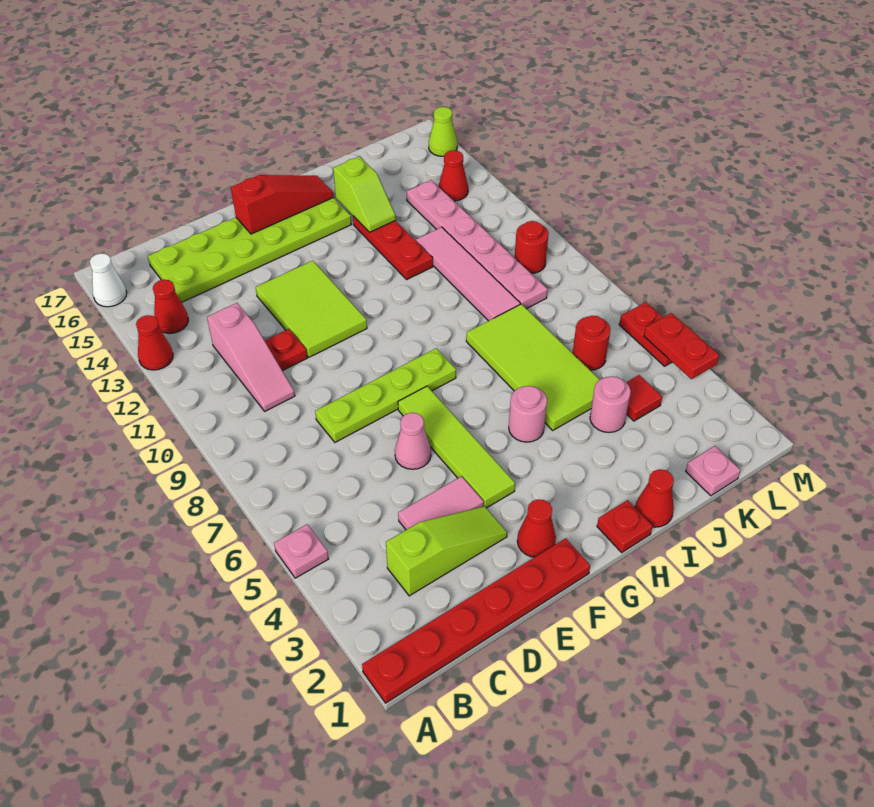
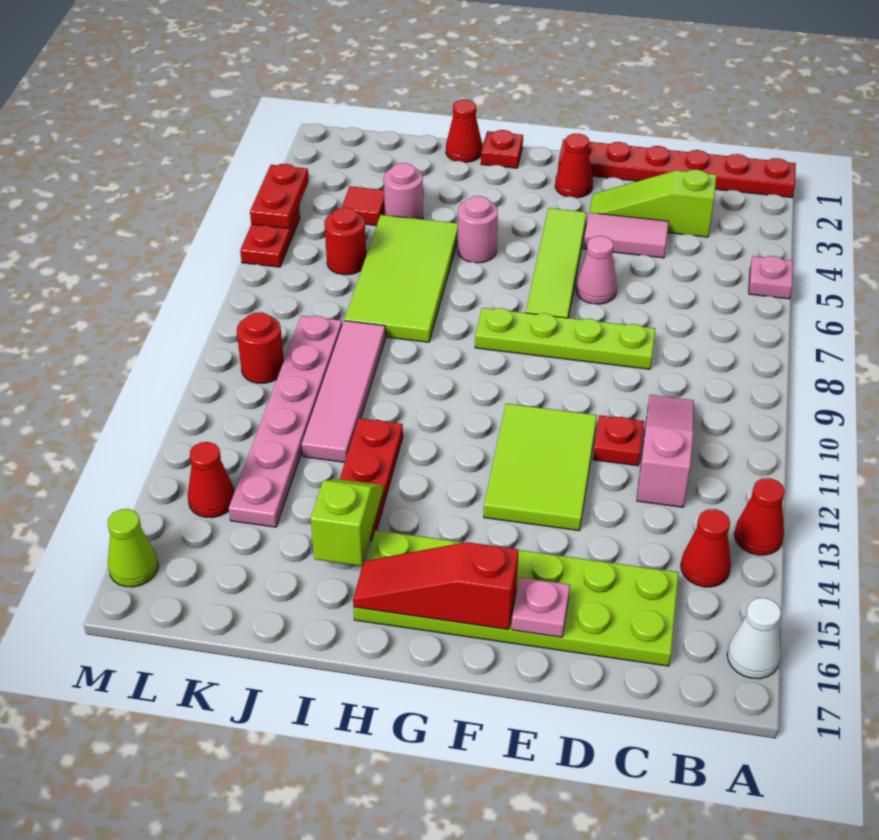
pink 1x1 plate [686,446,741,496] -> pink 1x1 plate moved to [512,578,570,637]

